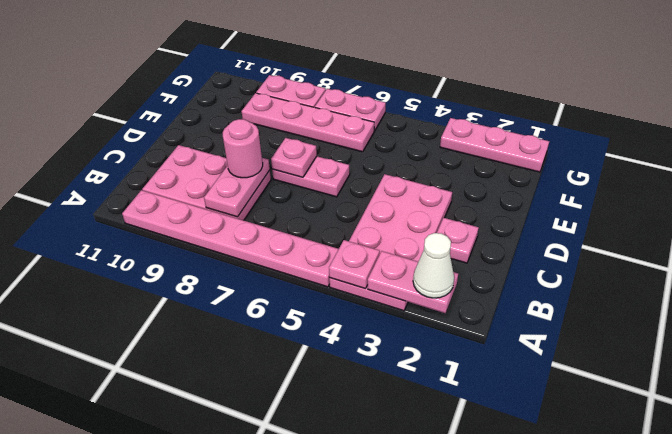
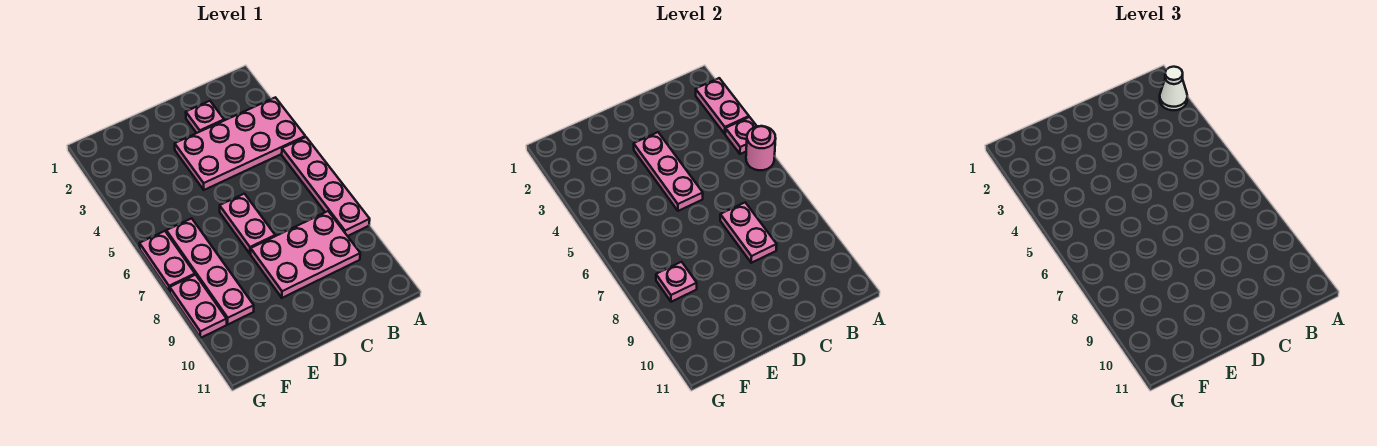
pink 1x6 plate [122,190,338,287] -> pink 1x4 plate [282,137,370,236]
pink 2x3 plate [142,145,271,220] -> pink 2x3 plate turned to [251,211,360,298]
pink 1x2 plate [204,158,270,217] -> pink 1x2 plate turned to [720,203,777,263]
pink 1x1 round brick [223,119,263,178] -> pink 1x1 round brick moved to [746,126,776,170]
pink 1x1 plate [271,138,317,177] -> pink 1x1 plate moved to [656,262,697,302]
pink 1x3 plate [440,118,549,172] -> pink 1x3 plate moved to [634,132,703,211]

